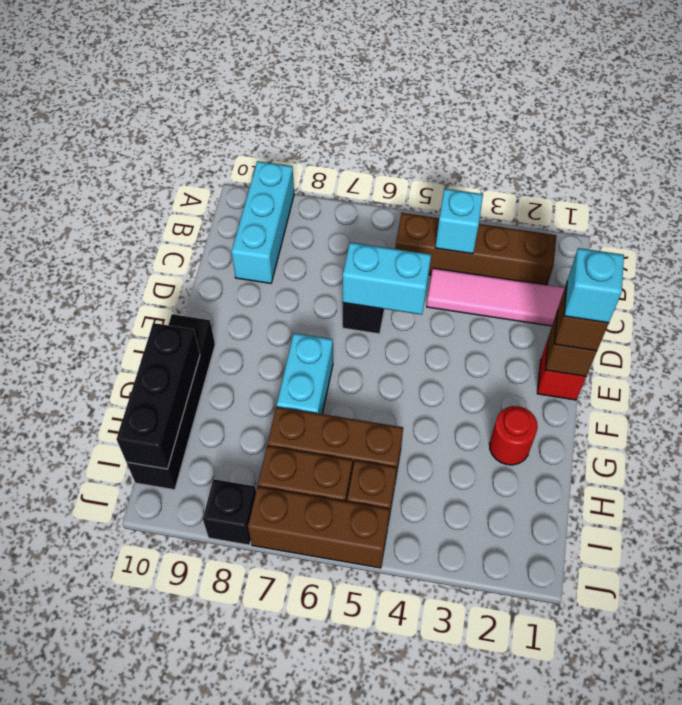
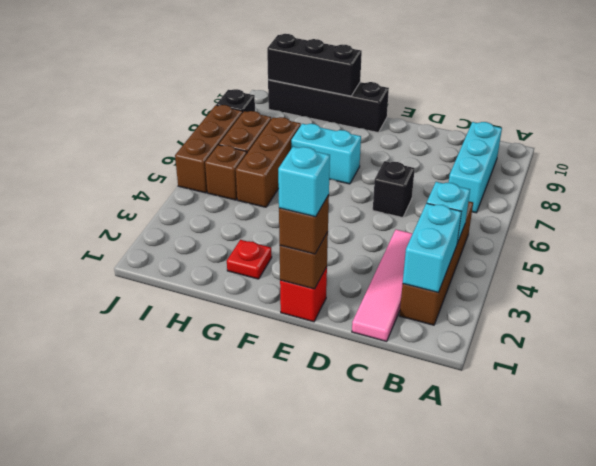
cyan 1x3 brick [232,161,294,283] -> cyan 1x3 brick turned to [449,122,502,213]
cyan 1x2 brick [343,242,431,315] -> cyan 1x2 brick moved to [403,203,461,293]
red 1x1 round brick [489,406,538,465] -> red 1x1 plate [227,240,272,279]

